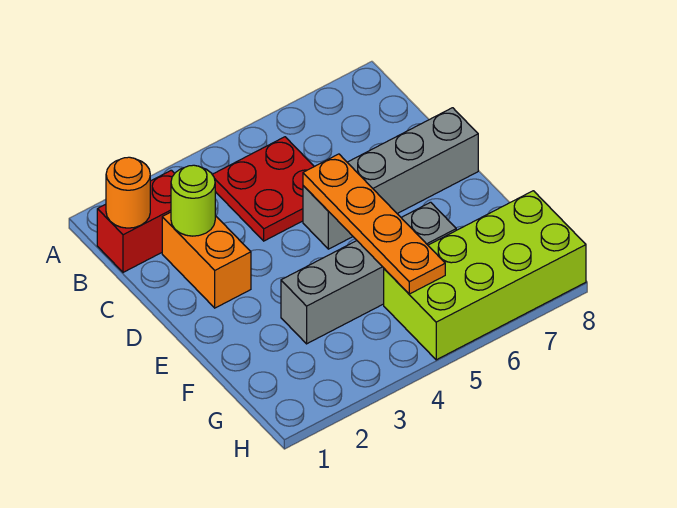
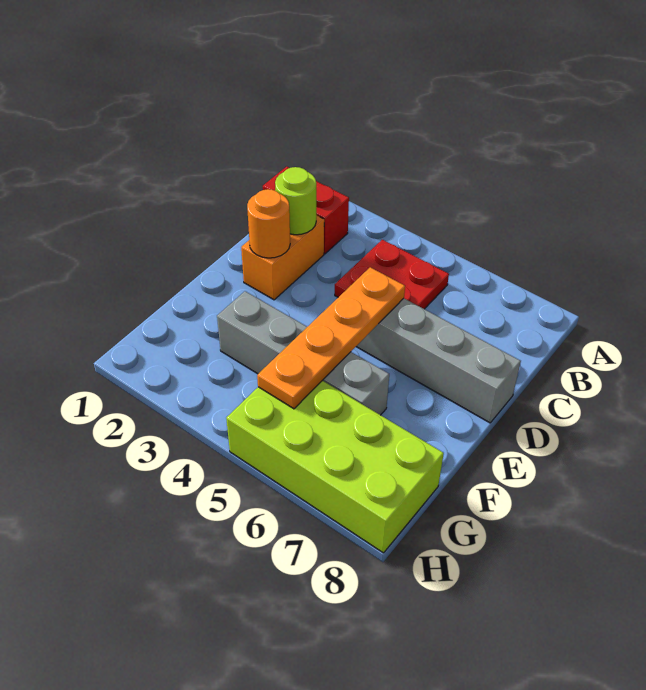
orange 1x1 round brick [106,157,150,228] -> orange 1x1 round brick moved to [247,189,290,258]

